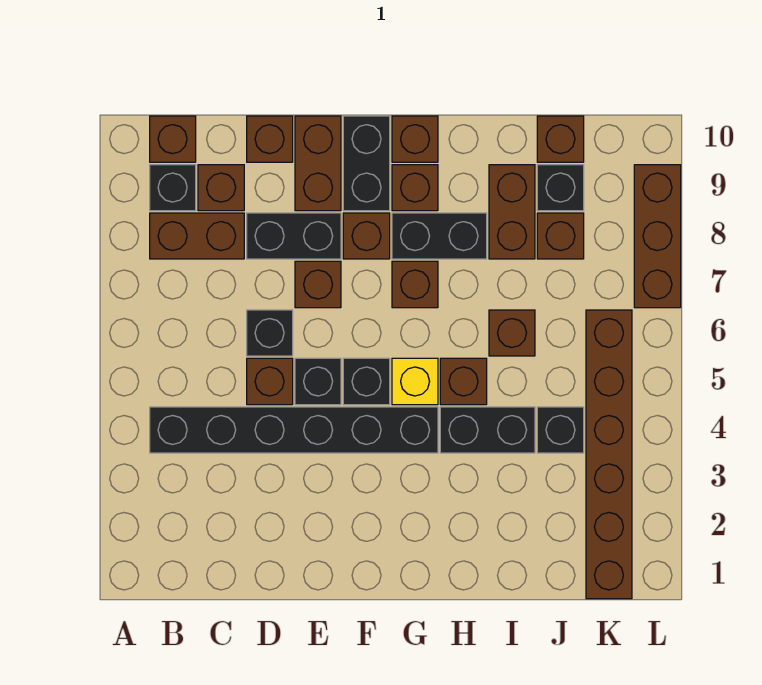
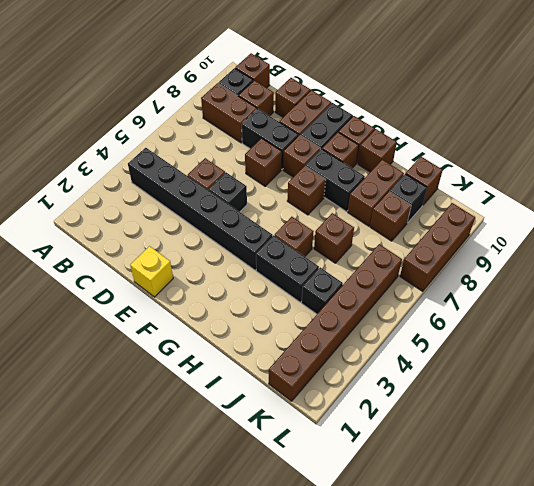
black 1x1 brick [247,310,293,356] -> none
black 1x1 brick [343,358,390,405] -> none
yellow 1x1 brick [392,358,438,405] -> yellow 1x1 brick moved to [130,246,173,297]
none -> brown 1x1 brick [358,129,397,172]

